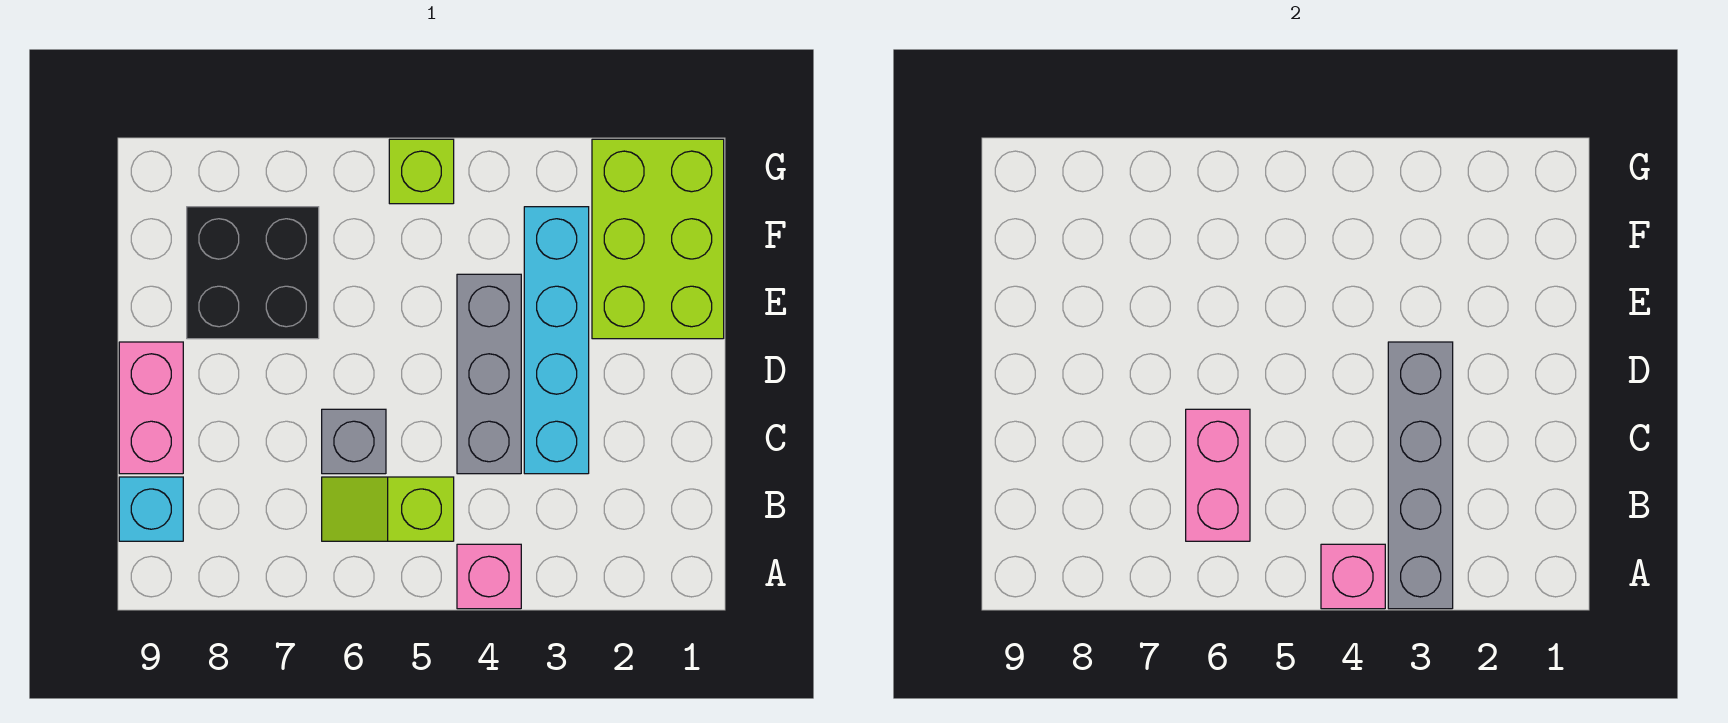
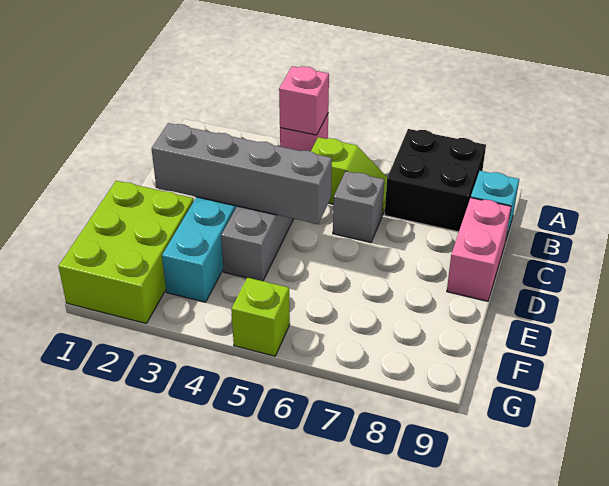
grey 1x4 brick [1388,342,1453,609] -> grey 1x4 brick turned to [152,123,332,224]
pink 1x2 brick [1186,409,1250,541] -> none
black 2x2 brick [187,207,319,339] -> black 2x2 brick moved to [385,129,486,232]

